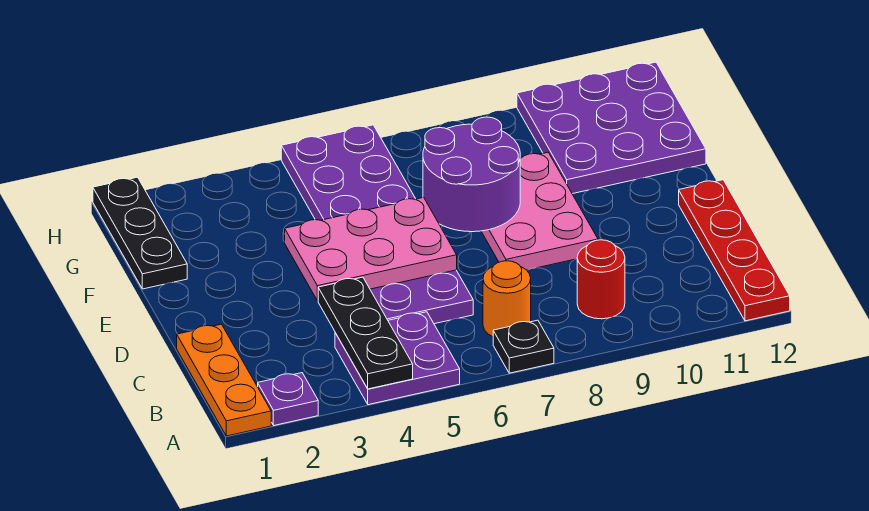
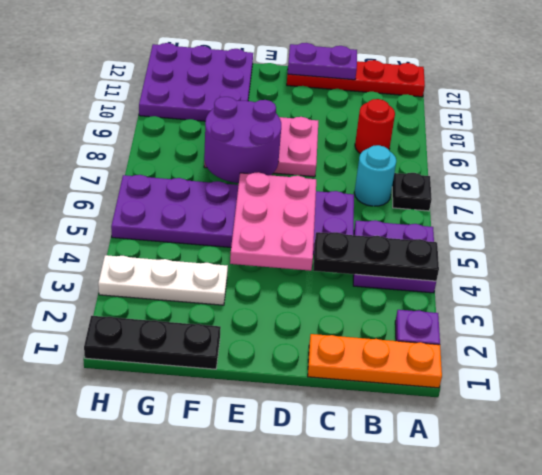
orange 1x1 round brick [483,261,531,337] -> cyan 1x1 round brick [354,145,396,206]
none -> purple 1x2 plate [288,43,357,80]
none -> white 1x3 plate [98,255,228,305]

